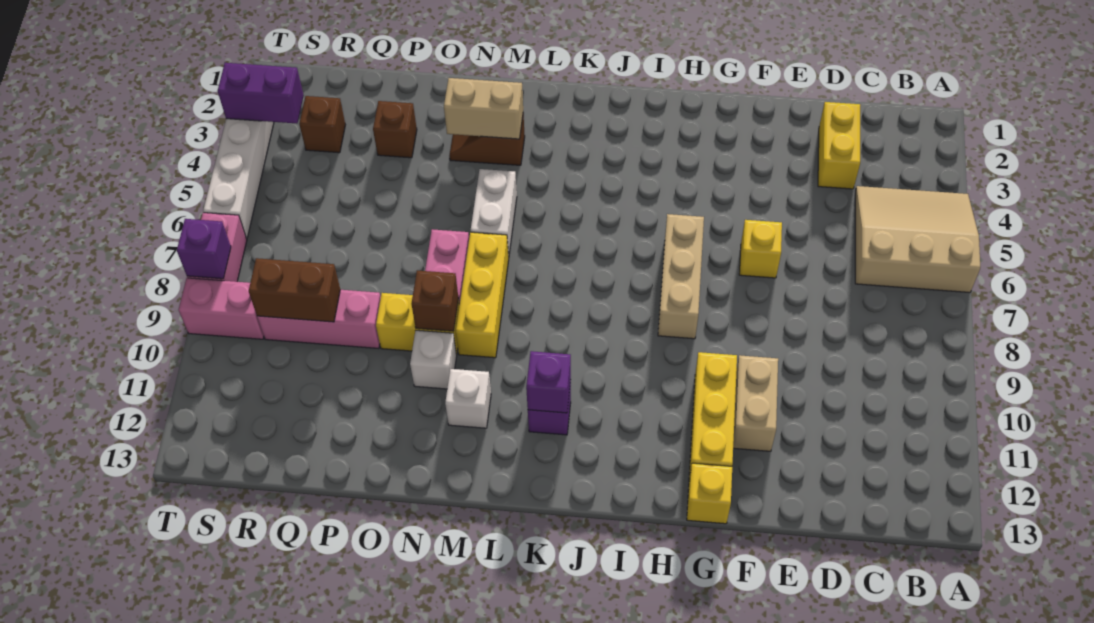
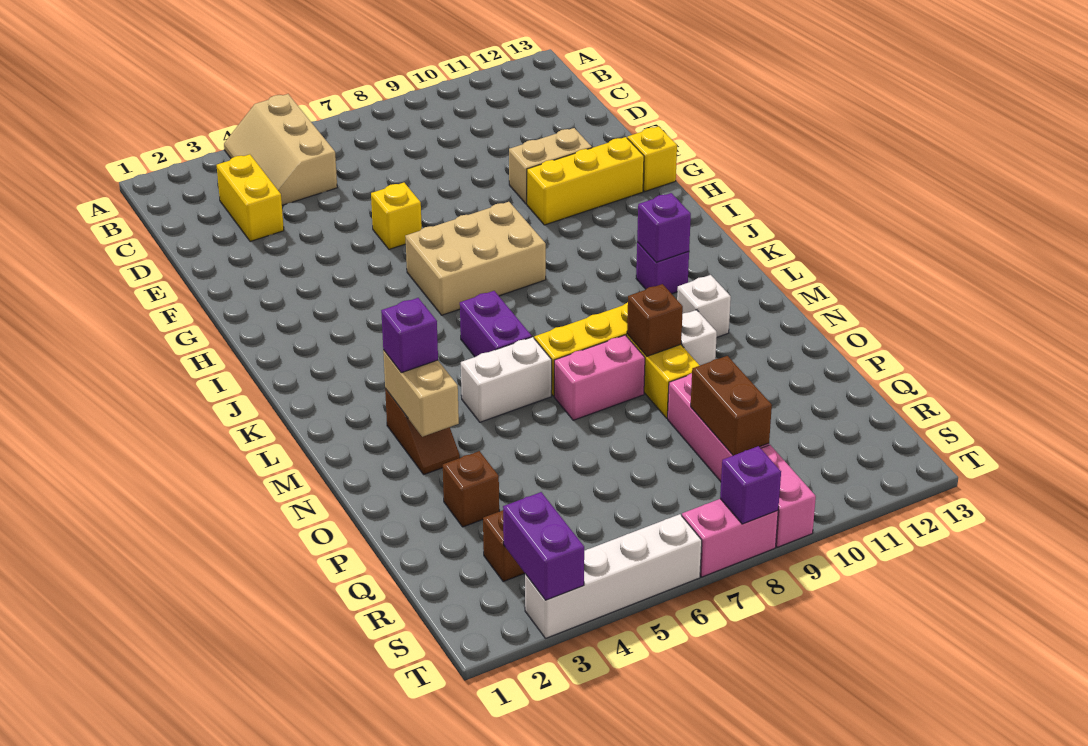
tan 3x3 slope [855,186,980,293] -> tan 2x3 slope [224,94,337,205]
yellow 1x2 brick [818,102,860,189] -> yellow 1x2 brick turned to [217,154,284,242]
tan 1x3 brick [658,214,704,339] -> tan 2x3 brick [405,202,546,315]
none -> purple 1x2 brick [460,291,532,357]
none -> purple 1x1 brick [381,298,438,373]

